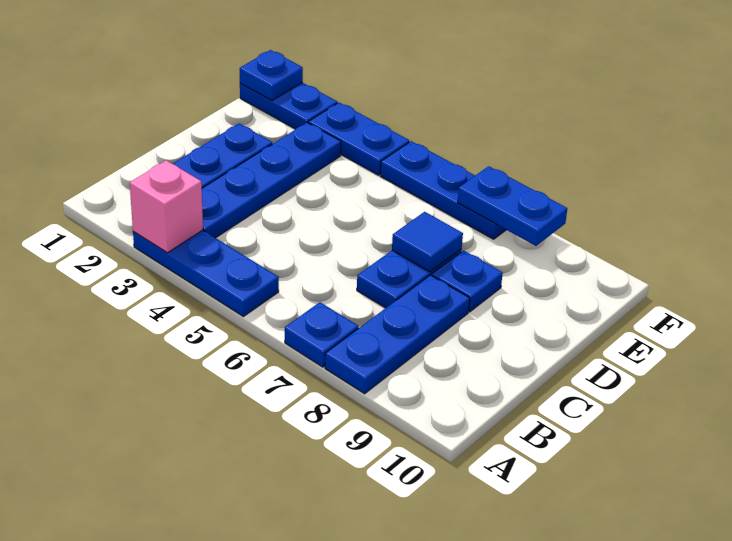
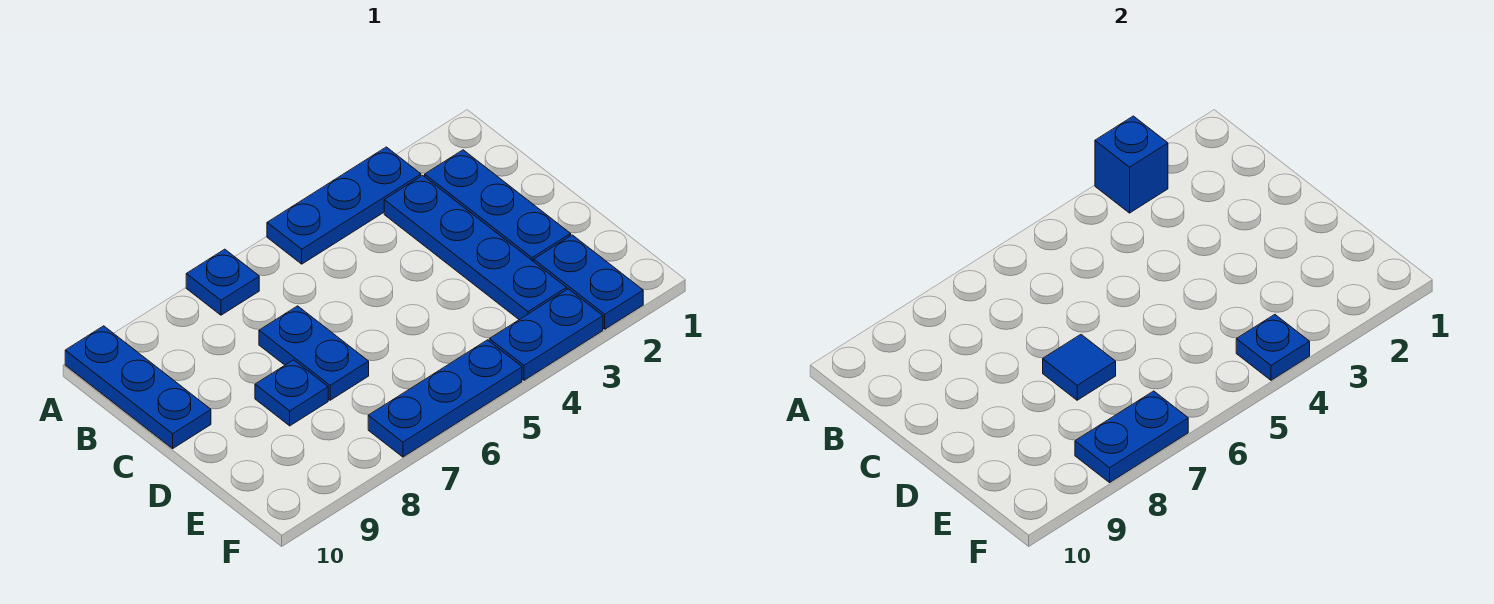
pink 1x1 brick [130,160,203,253] -> blue 1x1 brick [1095,116,1168,213]
blue 1x3 plate [325,275,470,394] -> blue 1x3 plate moved to [65,326,211,448]
blue 1x2 plate [240,83,337,129] -> blue 1x2 plate turned to [534,235,643,329]
blue 1x1 plate [240,50,303,101] -> blue 1x1 plate moved to [1236,315,1310,380]

